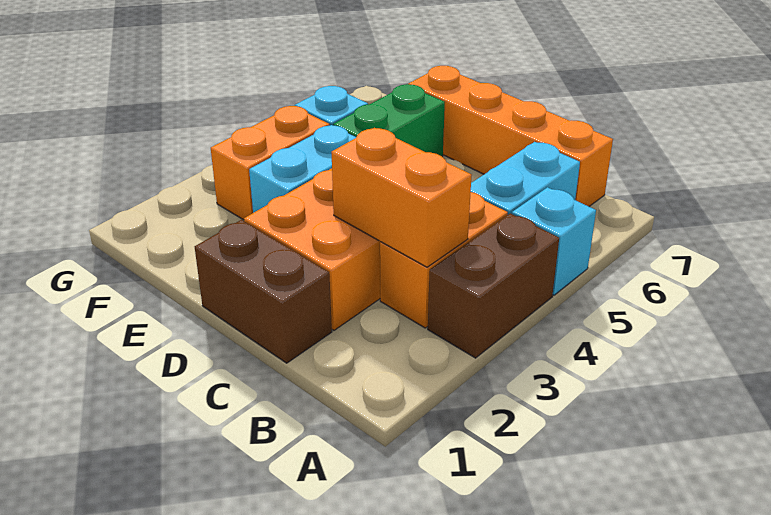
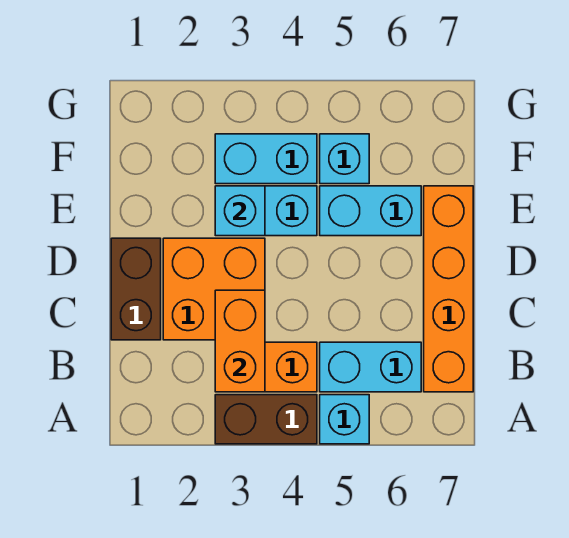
none -> cyan 1x1 brick [215,186,265,236]
green 1x2 brick [333,84,445,157] -> cyan 1x2 brick [320,186,421,236]
orange 1x2 brick [211,106,330,220] -> cyan 1x2 brick [215,134,317,184]

